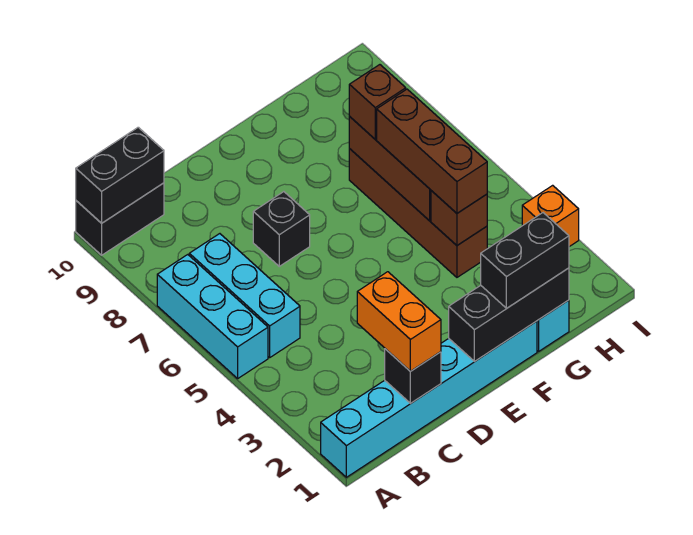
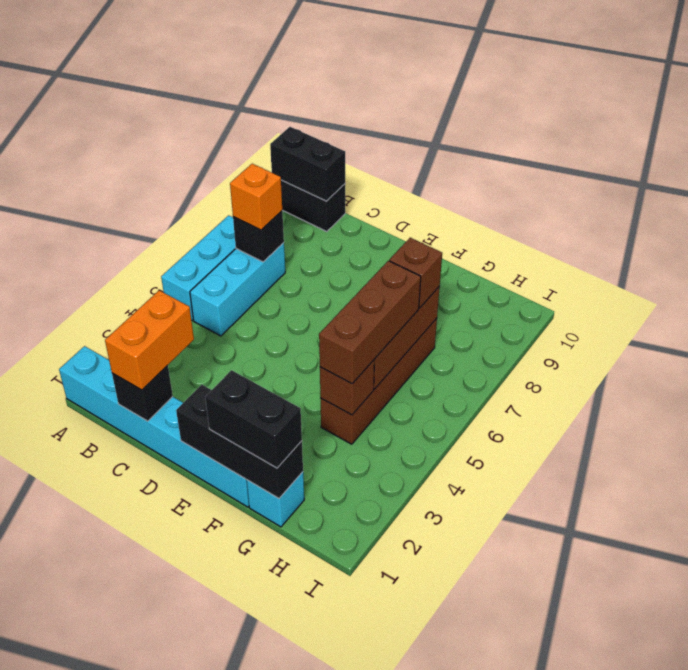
black 1x1 brick [253,192,310,266] -> black 1x1 brick moved to [233,211,284,262]
orange 1x1 brick [522,185,579,247] -> orange 1x1 brick moved to [230,164,282,230]

